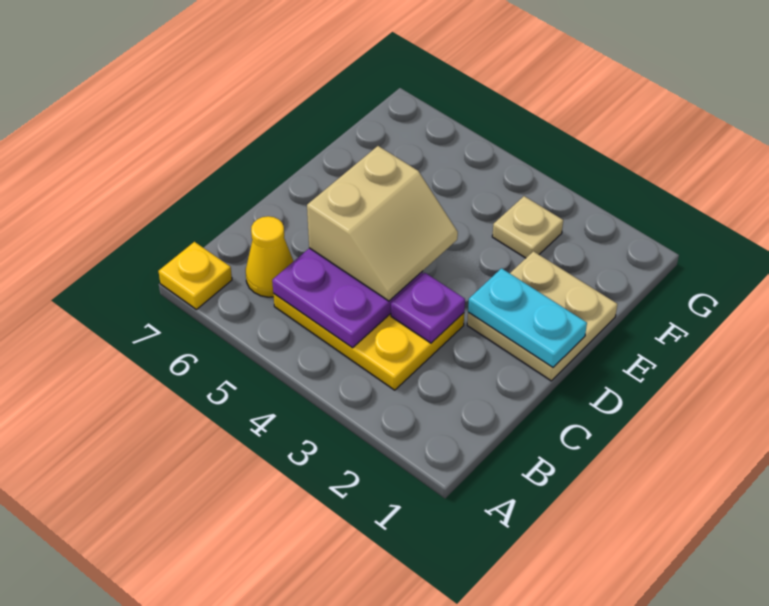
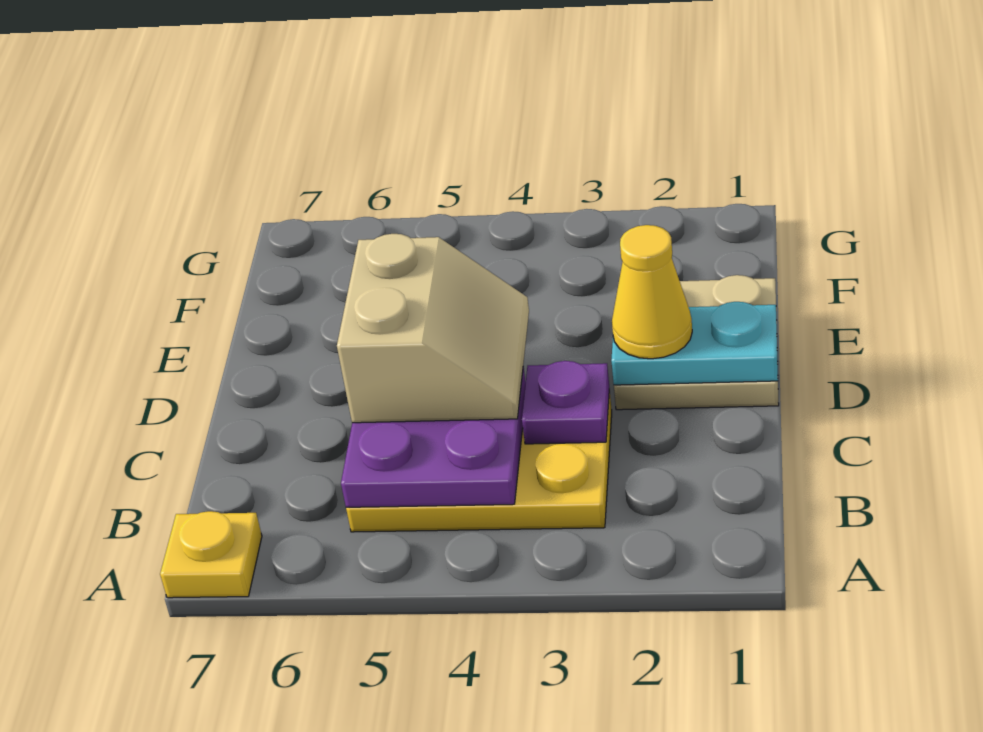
yellow 1x1 cone [246,216,294,297] -> yellow 1x1 cone moved to [612,225,692,359]
tan 1x1 plate [492,196,563,258] -> none

